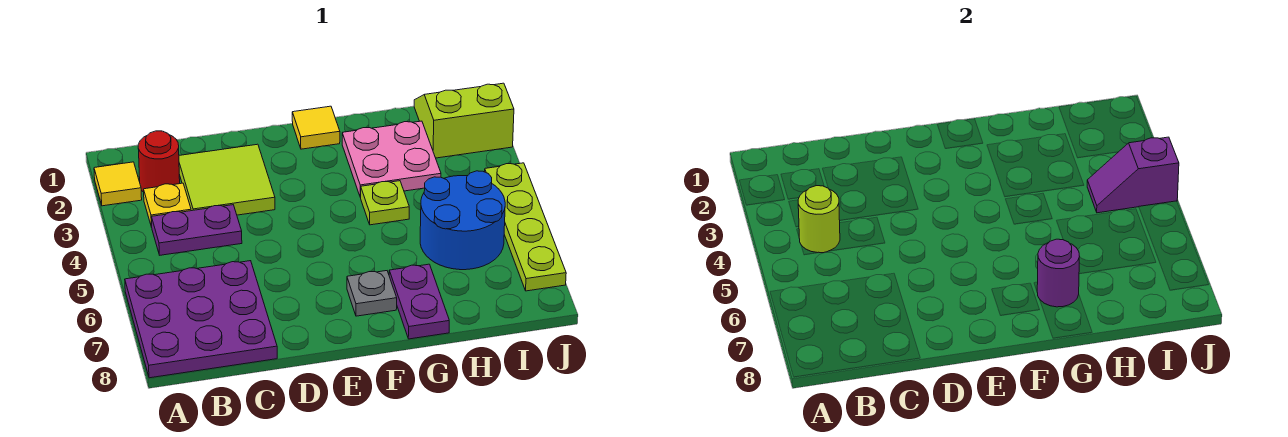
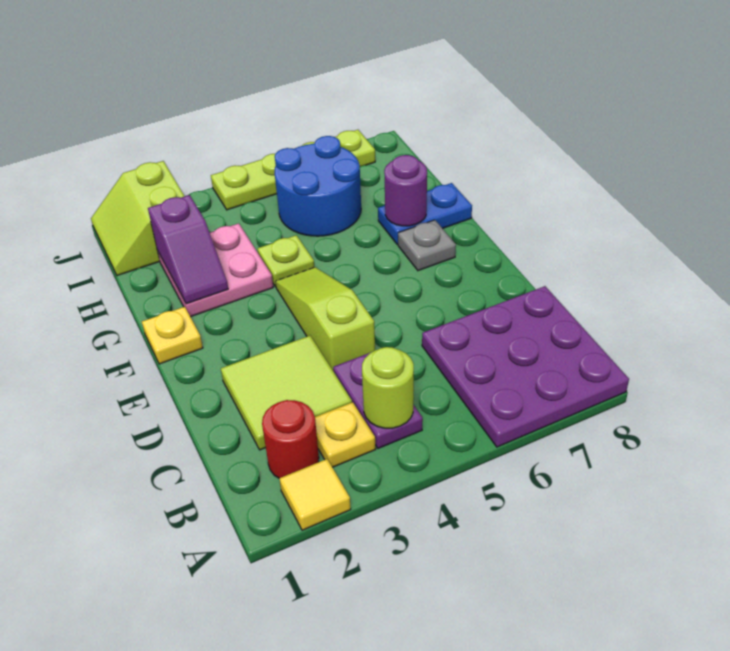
none -> lime 1x3 slope [275,267,375,370]
yellow 1x1 tile [292,106,340,149] -> yellow 1x1 plate [142,307,203,364]
purple 1x2 plate [389,264,449,339] -> blue 1x2 plate [378,183,472,244]
purple 1x2 slope [1087,137,1179,213] -> purple 1x2 slope moved to [148,195,228,304]

